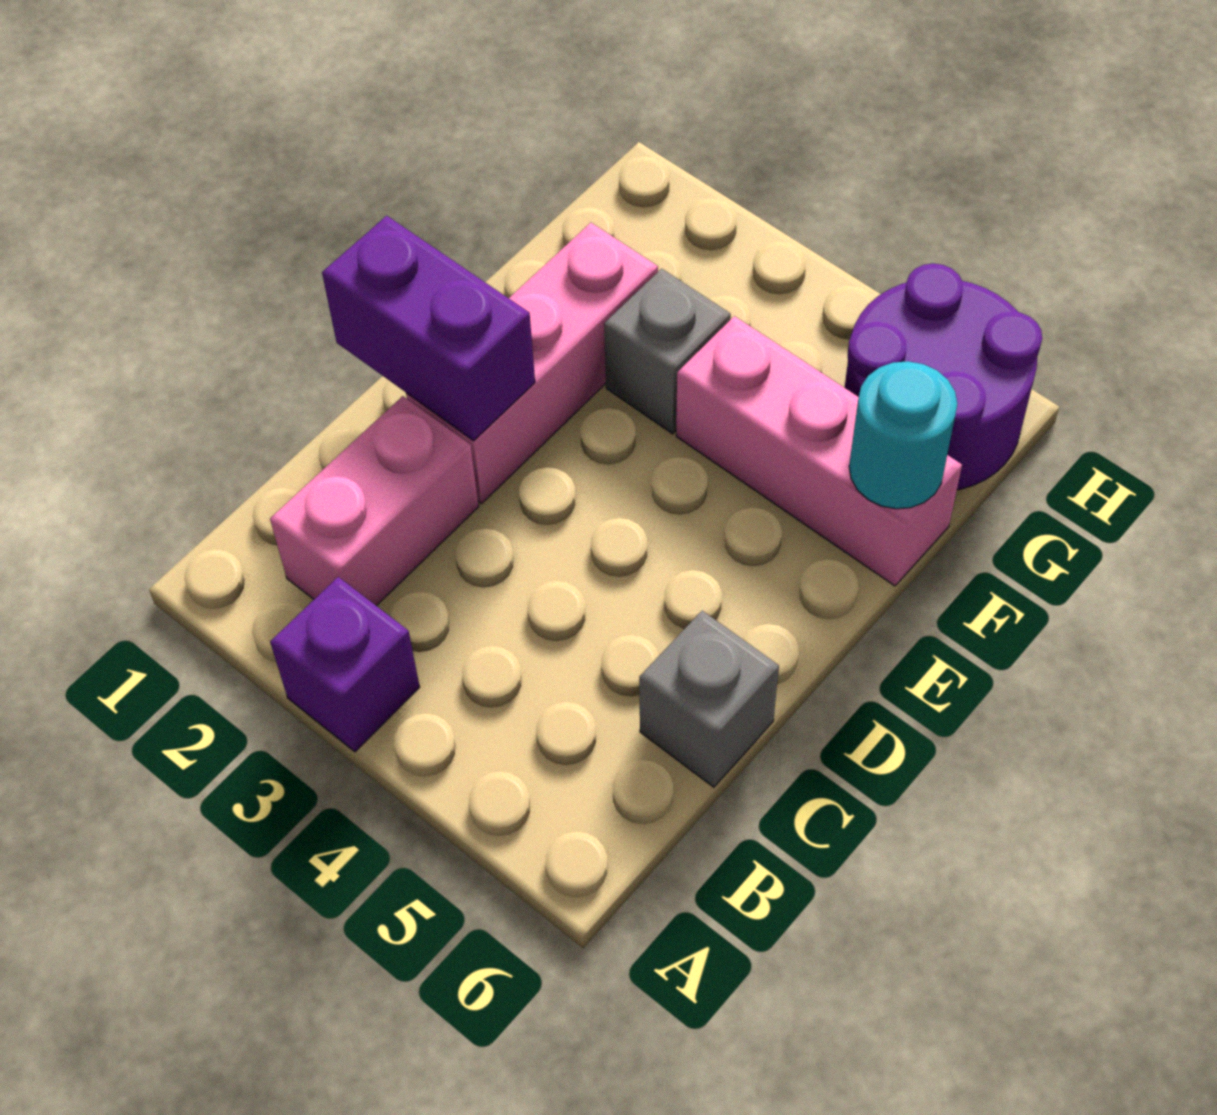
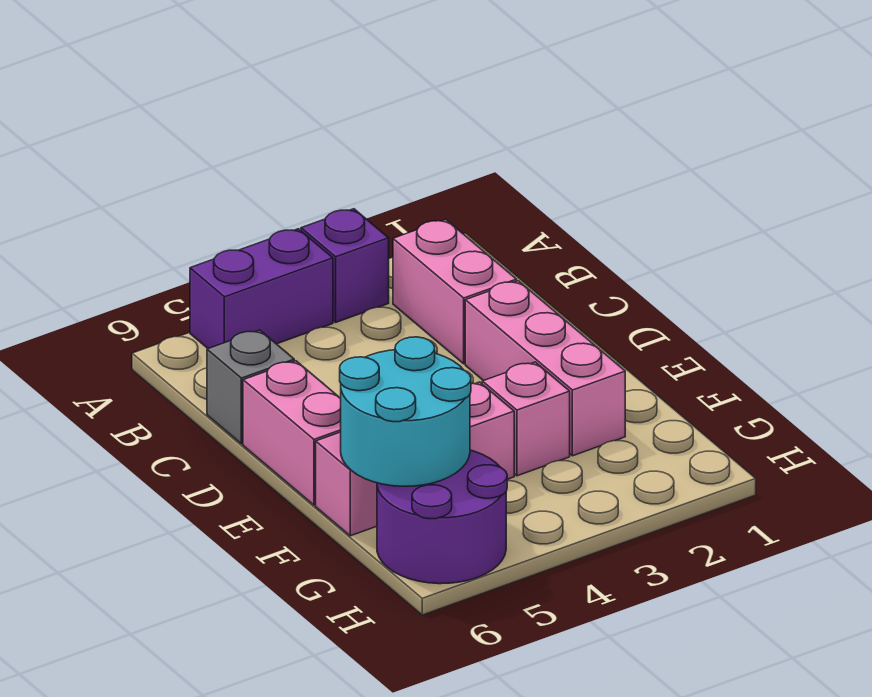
purple 1x2 brick [322,216,535,441] -> purple 1x2 brick moved to [190,229,333,348]
none -> pink 1x2 brick [243,361,341,505]
grey 1x1 brick [604,269,731,434] -> pink 1x1 brick [482,362,570,476]
cyan 1x1 round brick [849,361,957,509] -> cyan 2x2 round brick [340,337,471,486]

